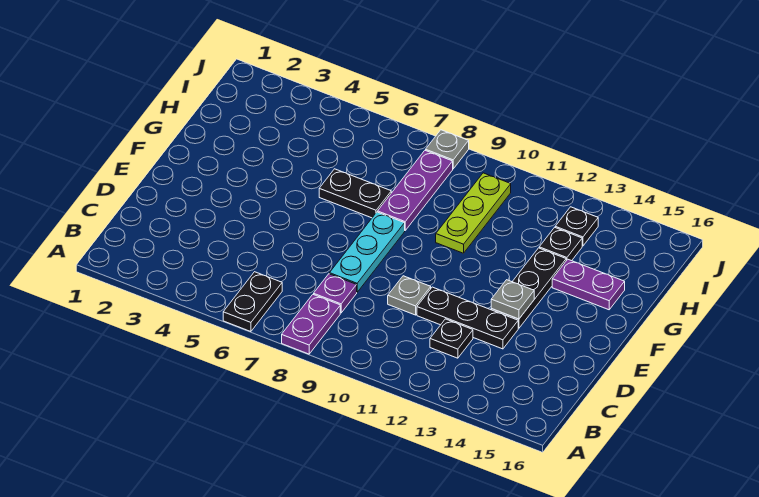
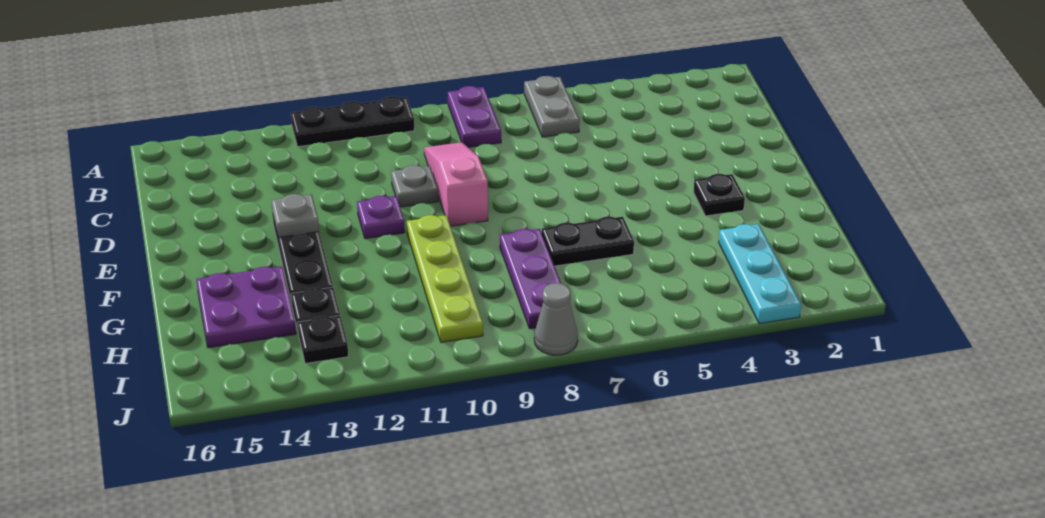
black 1x2 plate [223,272,282,332] -> grey 1x2 plate [524,76,580,137]
purple 1x1 plate [314,274,357,313] -> purple 1x1 plate moved to [357,196,405,239]
none -> pink 1x3 slope [424,142,488,226]
black 1x1 plate [430,319,473,358] -> black 1x1 plate moved to [694,174,745,216]
cyan 1x3 plate [330,212,405,292] -> cyan 1x3 plate moved to [719,224,801,324]
black 1x3 plate [417,287,518,349] -> black 1x3 plate moved to [291,96,414,147]
lime 1x3 plate [436,173,511,253] -> lime 1x4 plate [407,215,483,342]
purple 1x2 plate [552,259,625,310] -> purple 2x2 plate [196,266,296,348]
grey 1x1 plate [426,130,469,169] -> grey 1x1 cone [534,283,578,355]

